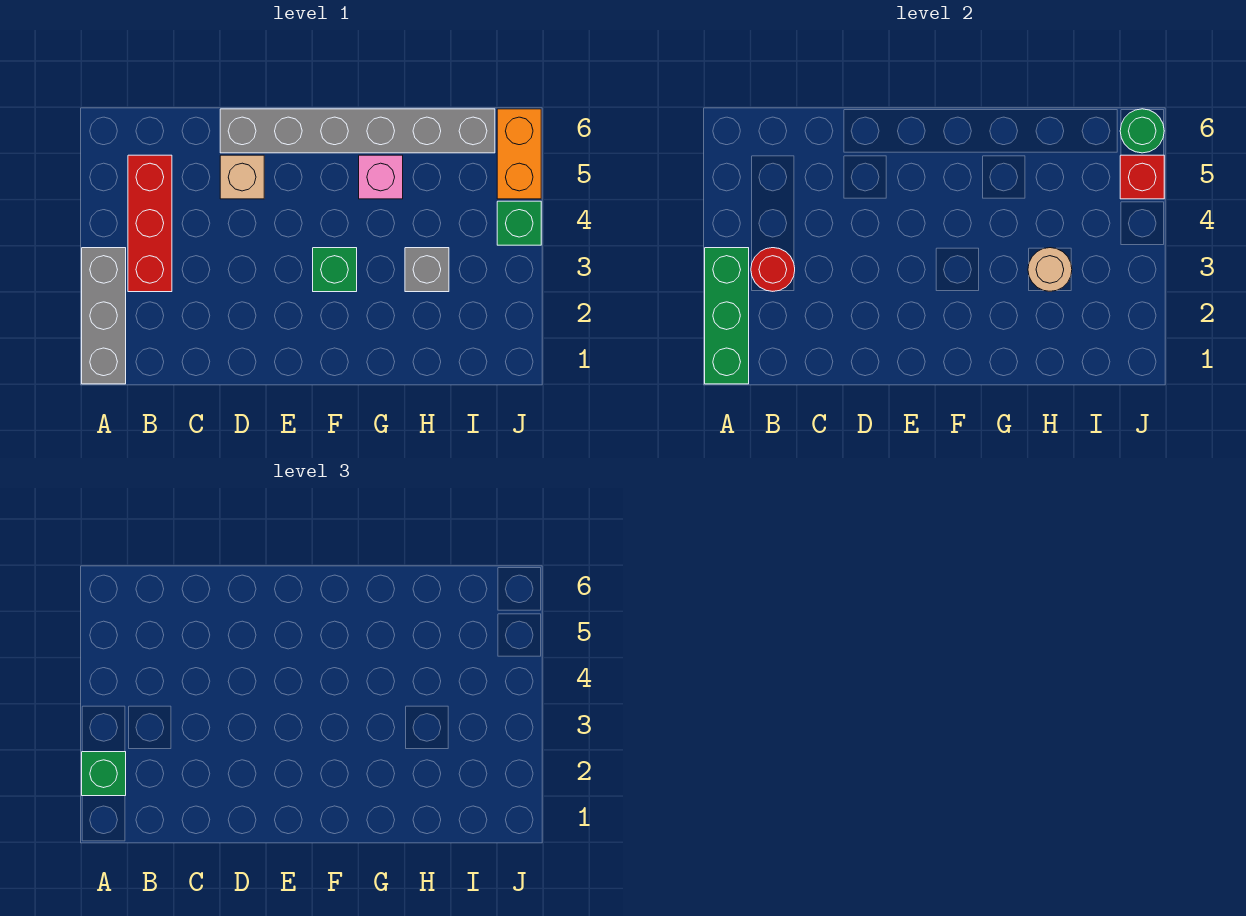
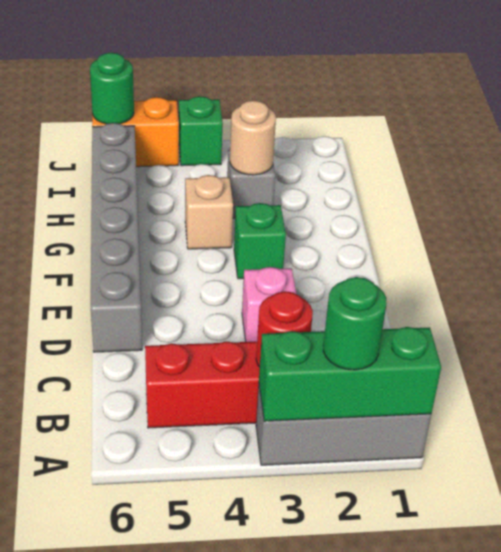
green 1x1 brick [82,752,126,796] -> green 1x1 round brick [323,277,387,370]
tan 1x1 brick [220,155,264,199] -> tan 1x1 brick moved to [185,175,233,249]
pink 1x1 brick [359,155,403,199] -> pink 1x1 brick moved to [242,267,296,342]
red 1x1 brick [1120,155,1164,199] -> none

